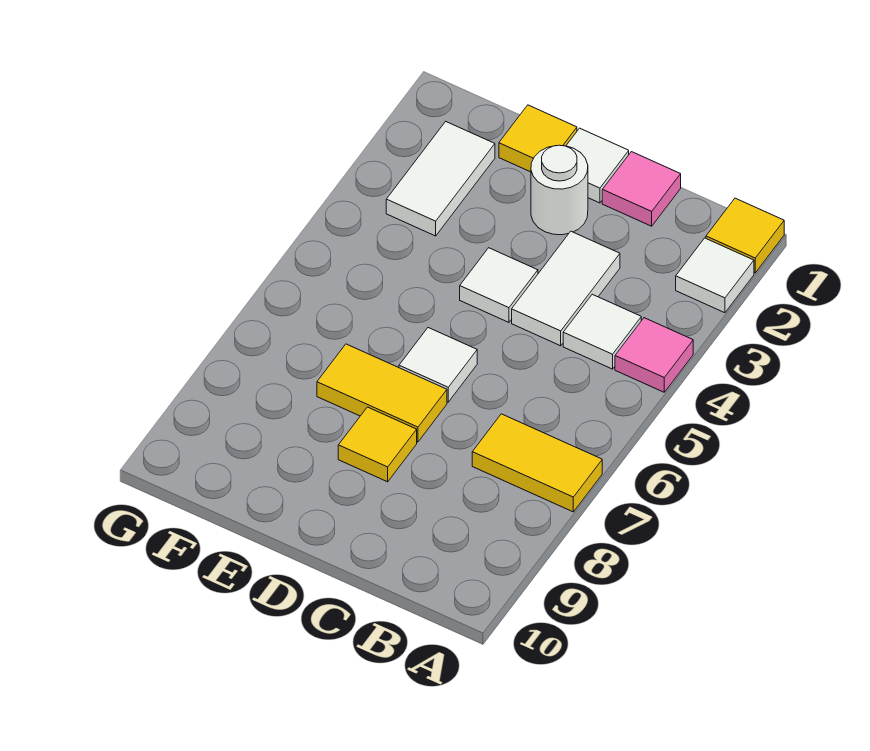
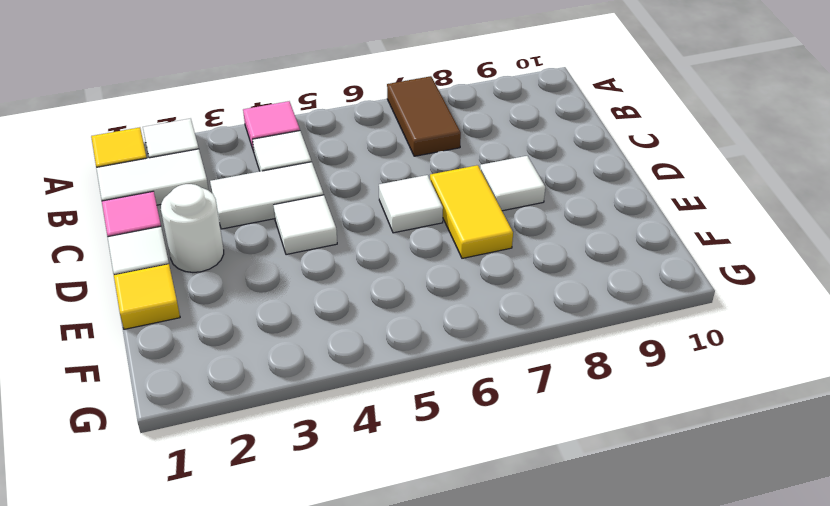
yellow 1x2 tile [472,414,602,512] -> brown 1x2 tile [387,76,461,156]
yellow 1x1 tile [338,407,417,482] -> white 1x1 tile [480,156,545,211]
white 1x2 tile [386,122,495,236] -> white 1x2 tile moved to [96,149,209,205]

